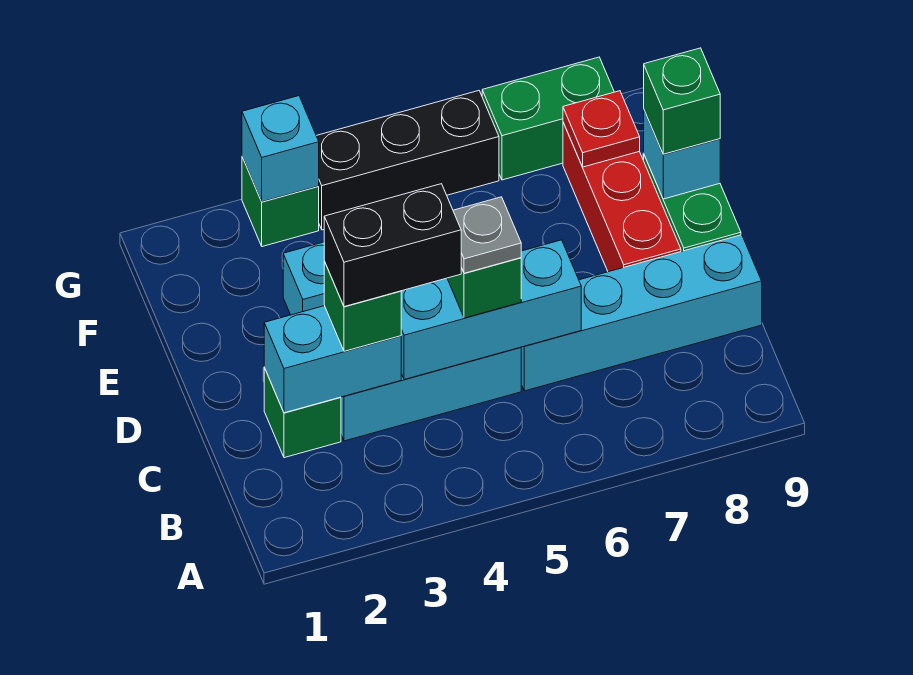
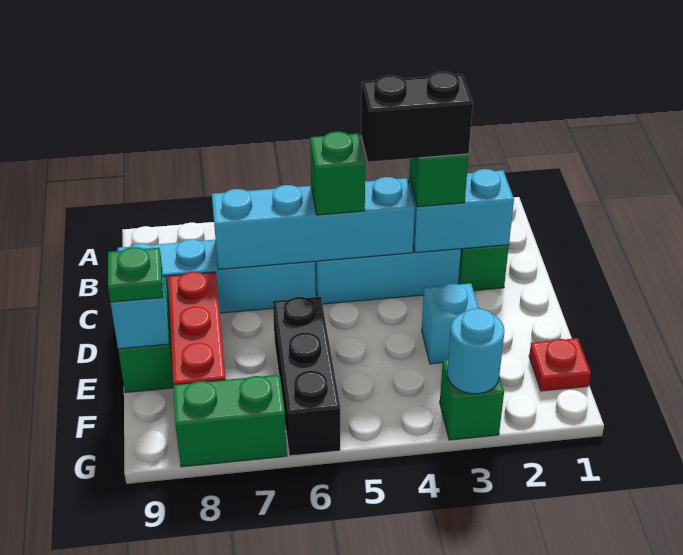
cyan 1x3 brick [401,240,581,380] -> cyan 1x4 brick [212,177,415,269]
grey 1x1 plate [453,197,521,273] -> none
green 1x1 brick [644,48,720,154] -> green 1x1 plate [108,247,163,302]
red 1x1 plate [563,91,640,167] -> red 1x1 plate moved to [529,338,591,391]
cyan 1x1 brick [242,96,319,202] -> cyan 1x1 round brick [447,308,504,394]
black 1x3 brick [317,91,499,230] -> black 1x3 brick turned to [273,297,340,456]

